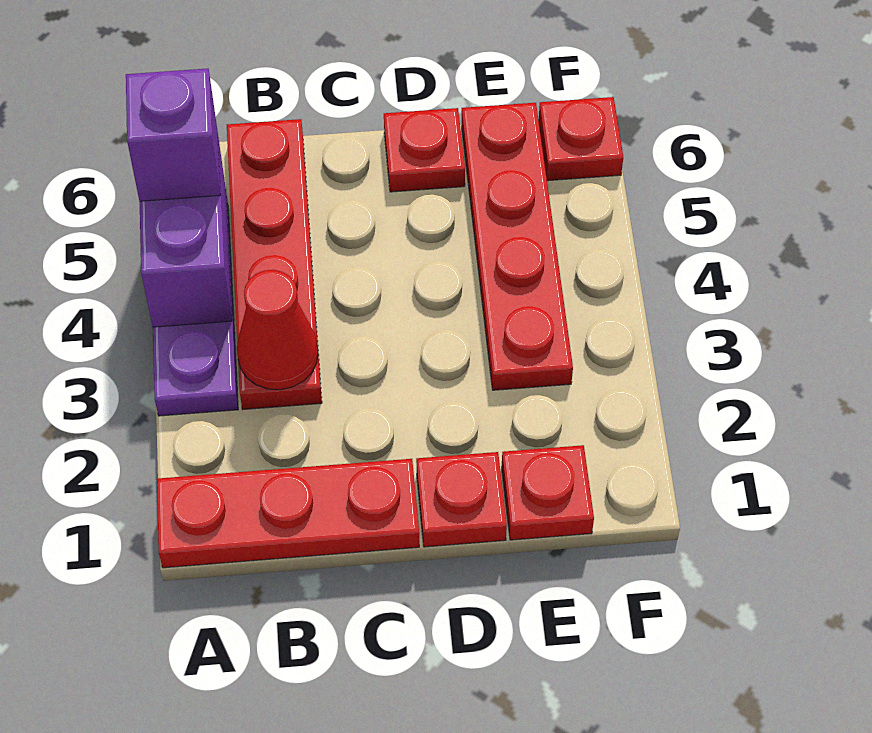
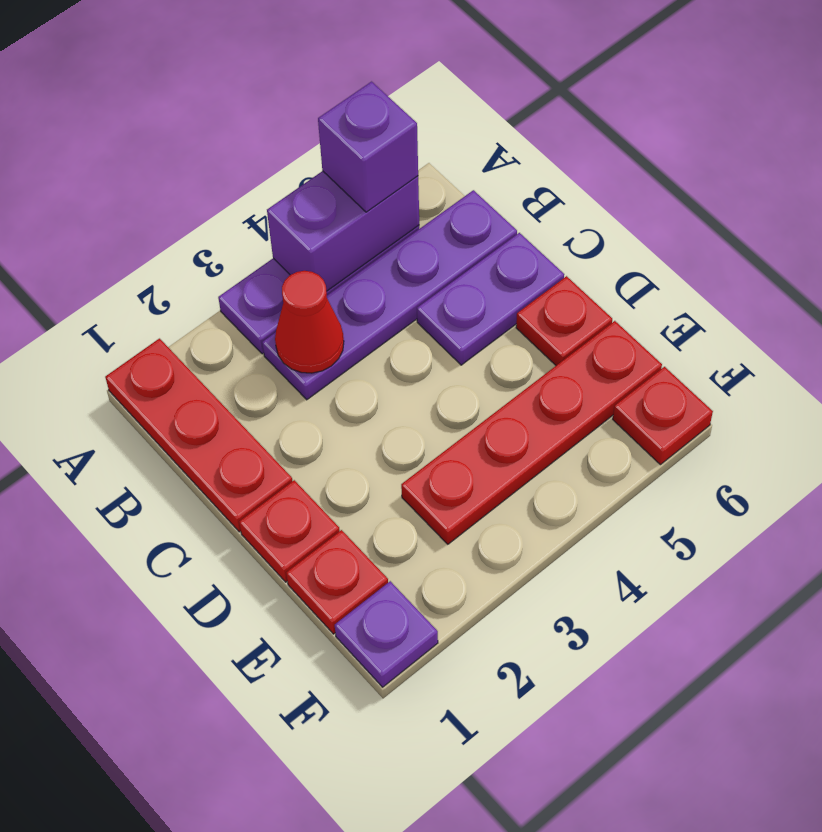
red 1x4 plate [227,119,322,409] -> purple 1x4 plate [262,190,517,400]
none -> purple 1x2 plate [417,233,564,365]
none -> purple 1x1 plate [335,581,438,687]

